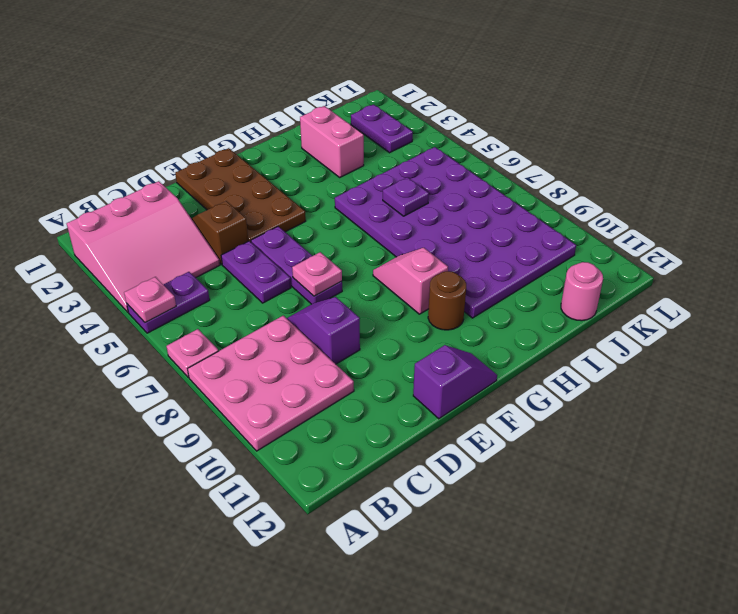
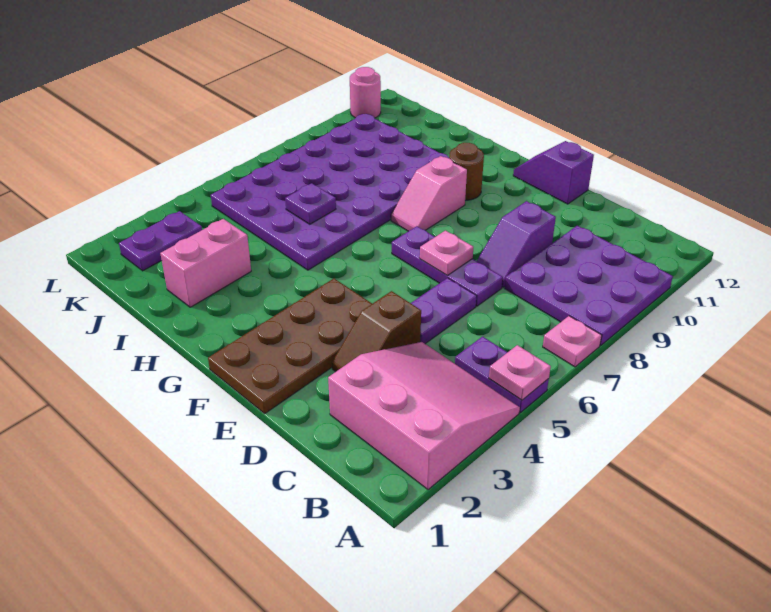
pink 3x3 plate [188,316,354,451] -> purple 3x3 plate [505,226,673,346]
purple 1x3 plate [251,227,342,304] -> purple 1x3 plate turned to [392,226,503,306]
pink 1x1 round brick [561,262,603,321] -> pink 1x1 round brick moved to [350,67,381,118]

